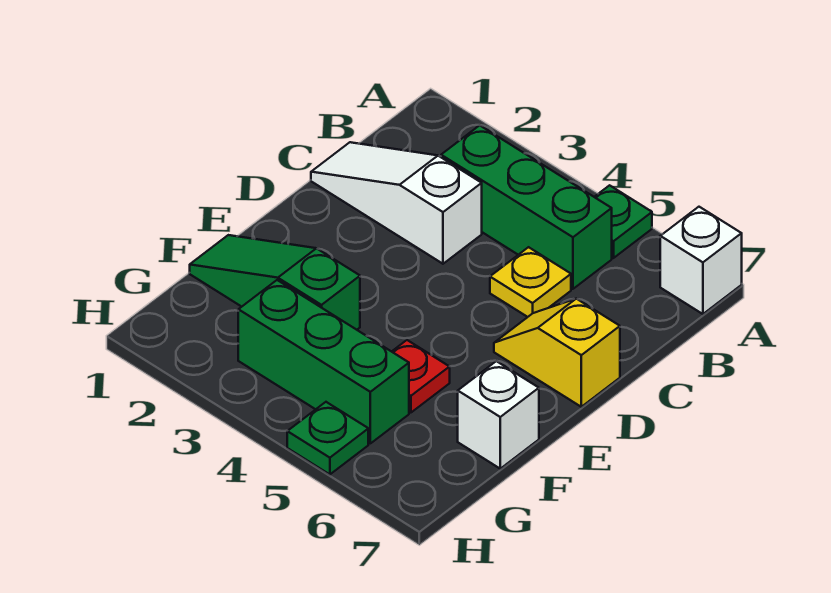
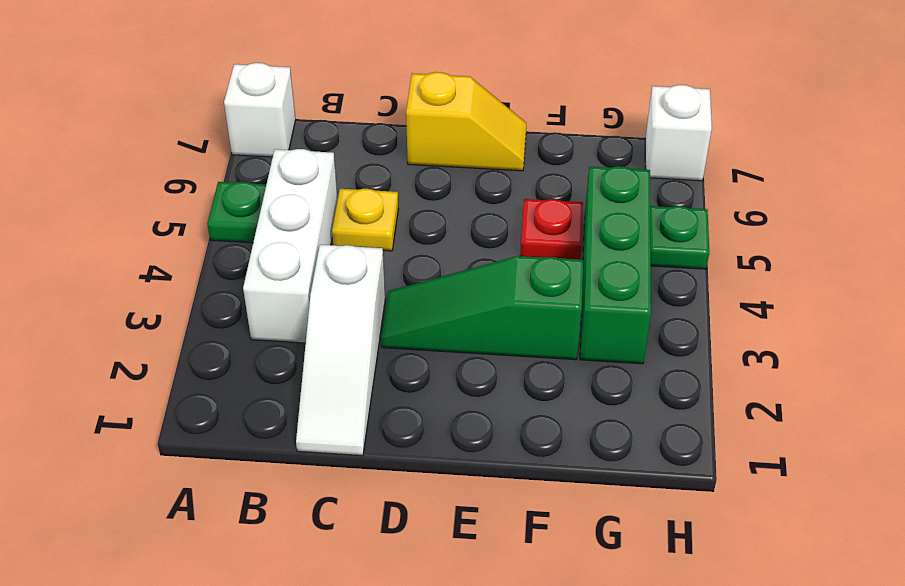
green 1x3 brick [441,125,612,289] -> white 1x3 brick [243,149,338,343]
yellow 1x2 slope [494,299,620,407] -> yellow 1x2 slope turned to [406,72,526,171]
green 1x3 slope [190,235,360,330] -> green 1x3 slope turned to [381,256,583,360]
white 1x1 brick [458,361,539,469] -> white 1x1 brick moved to [645,85,712,181]

